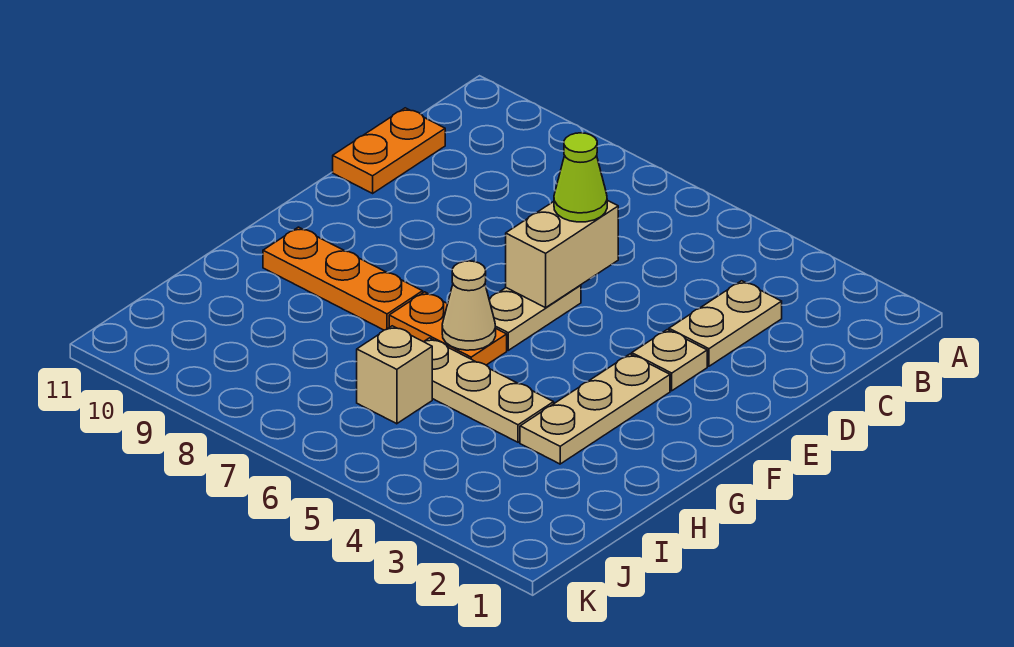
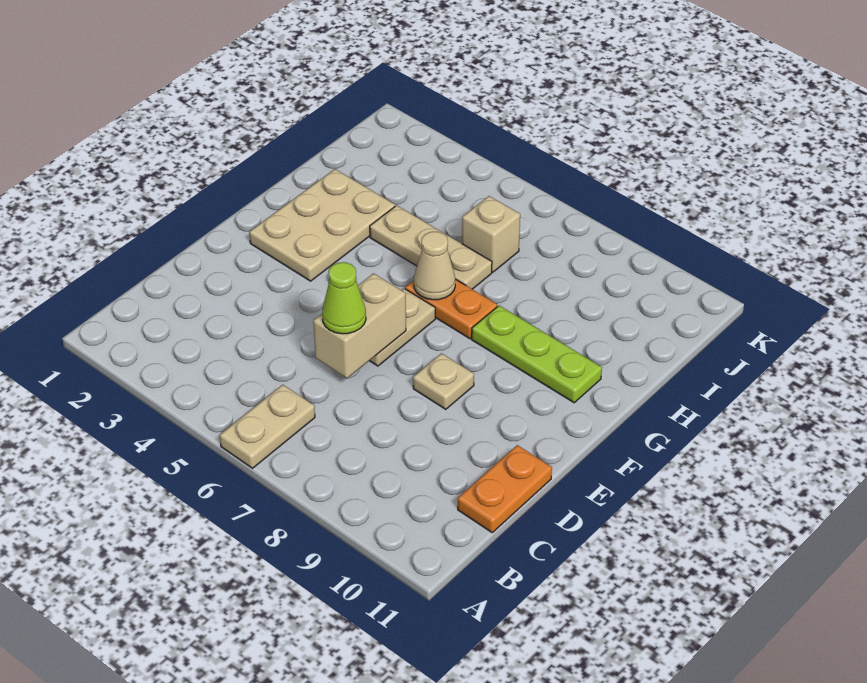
tan 1x2 plate [669,281,782,366] -> tan 1x2 plate moved to [220,385,315,468]
tan 1x1 plate [632,330,707,391] -> tan 1x1 plate moved to [413,353,474,409]
tan 1x3 plate [520,354,670,464] -> tan 2x3 plate [249,169,395,281]
orange 1x3 plate [263,227,423,330] -> lime 1x3 plate [472,306,602,403]

